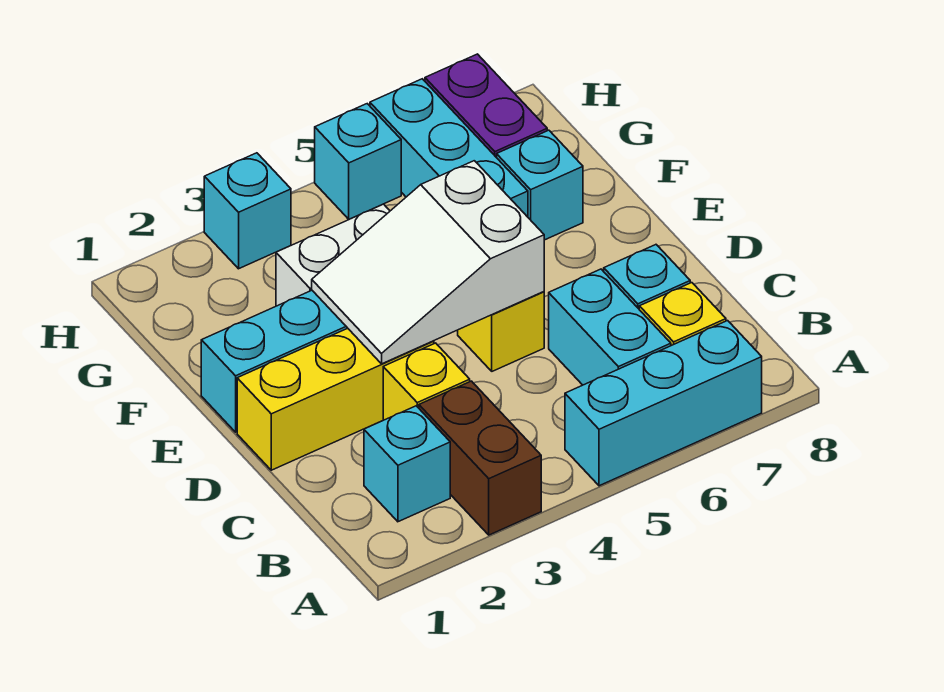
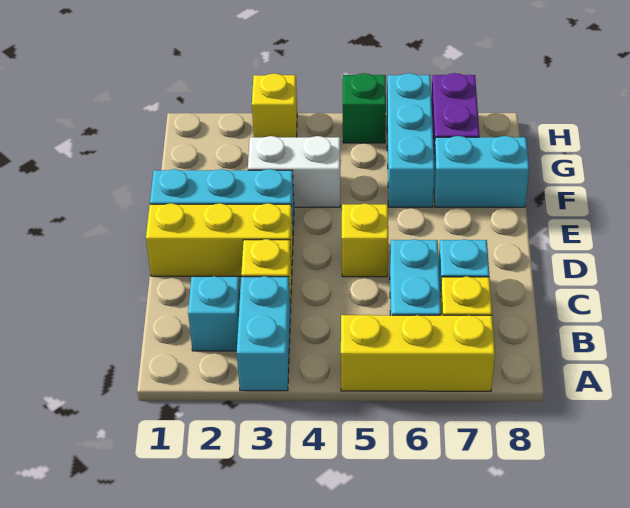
brown 1x2 brick [419,381,541,535] -> cyan 1x2 brick [237,276,290,391]
cyan 1x3 brick [565,321,762,486] -> yellow 1x3 brick [341,315,495,391]
white 2x3 slope [312,161,544,364] -> none
cyan 1x1 brick [497,130,583,240] -> cyan 1x2 brick [434,136,529,207]
cyan 1x1 brick [204,153,291,269] -> yellow 1x1 brick [252,73,297,137]
cyan 1x1 brick [315,104,401,219] -> green 1x1 brick [343,73,386,143]

